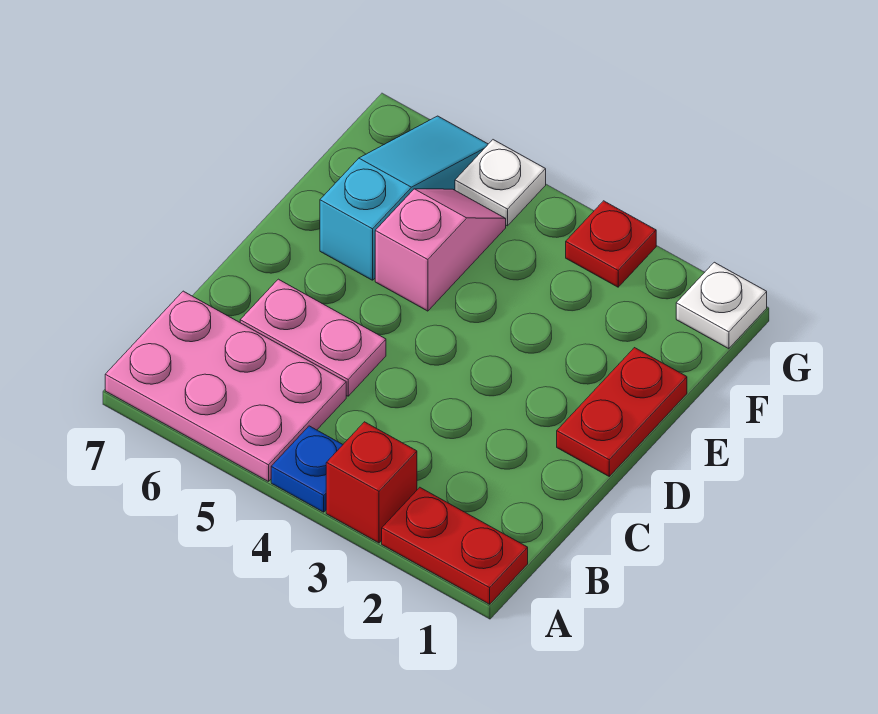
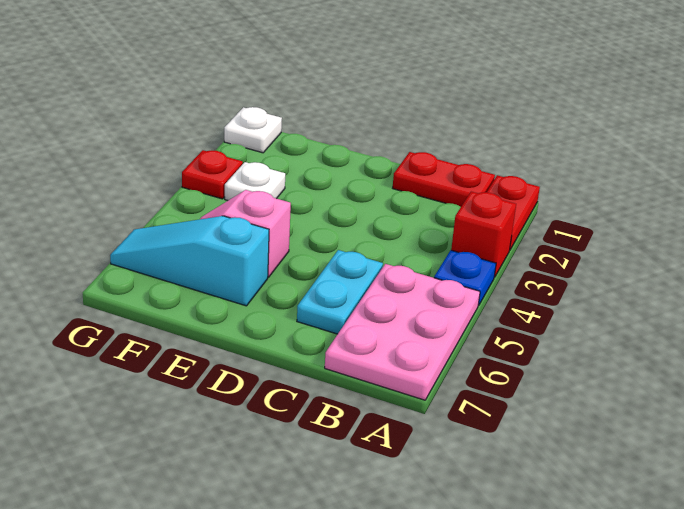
pink 1x2 plate [240,279,386,396] -> cyan 1x2 plate [297,250,383,334]
red 1x2 plate [557,348,687,476] -> red 1x2 plate moved to [393,152,495,207]
white 1x1 plate [455,140,546,226] -> white 1x1 plate moved to [225,162,285,200]

